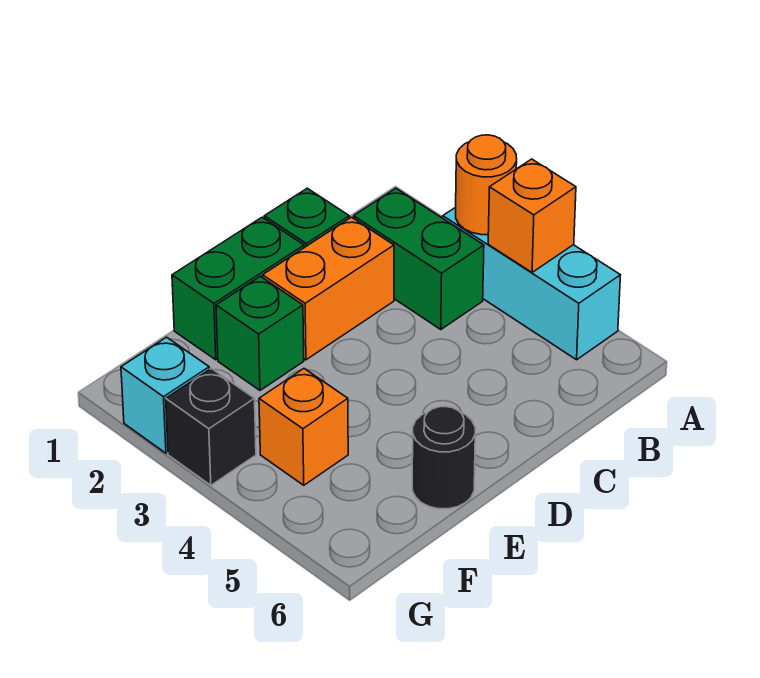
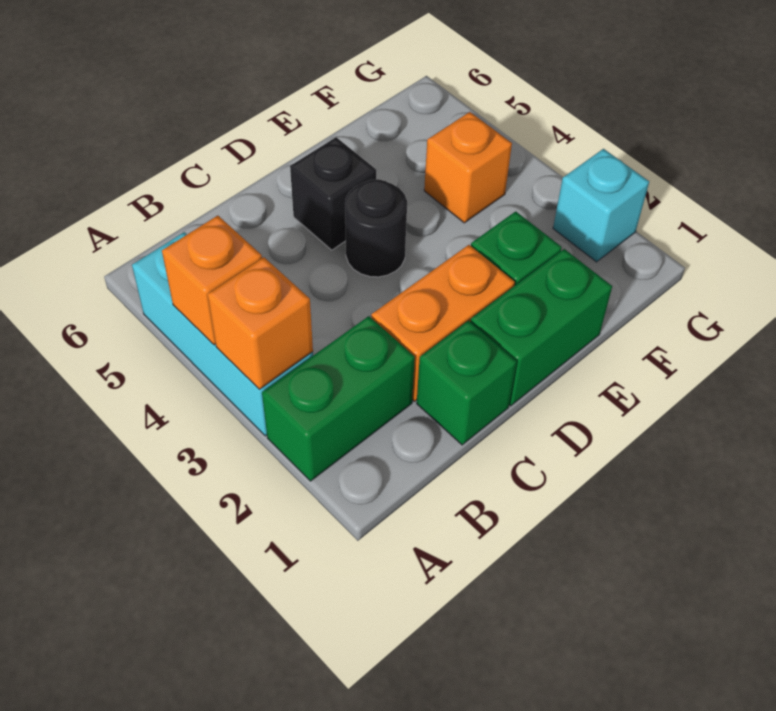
orange 1x1 round brick [456,135,517,235] -> orange 1x1 brick [208,257,313,389]
green 1x2 brick [354,188,484,330] -> green 1x2 brick turned to [262,316,415,481]
black 1x1 round brick [412,407,475,509] -> black 1x1 round brick moved to [345,179,407,277]
black 1x1 brick [166,368,256,485] -> black 1x1 brick moved to [290,137,376,250]

